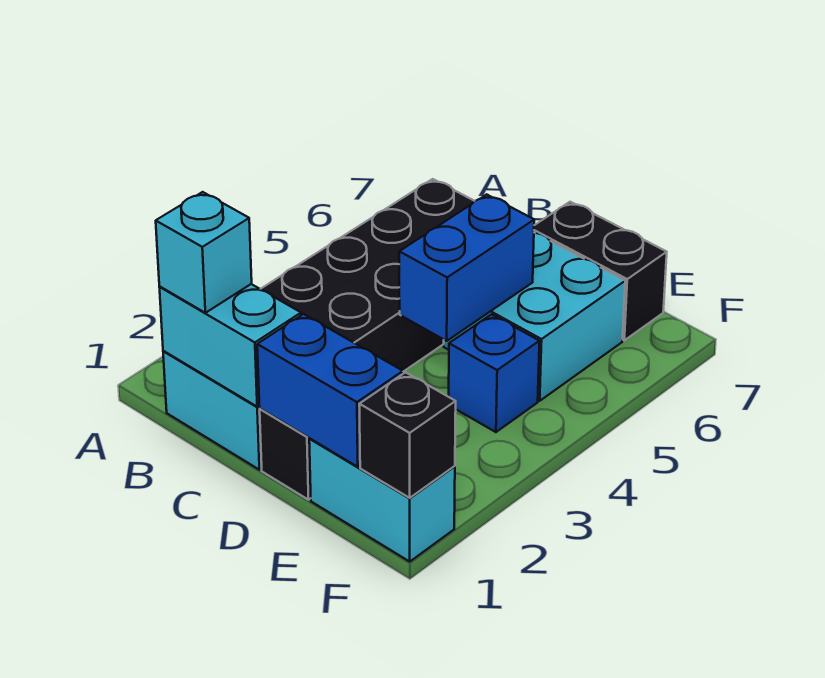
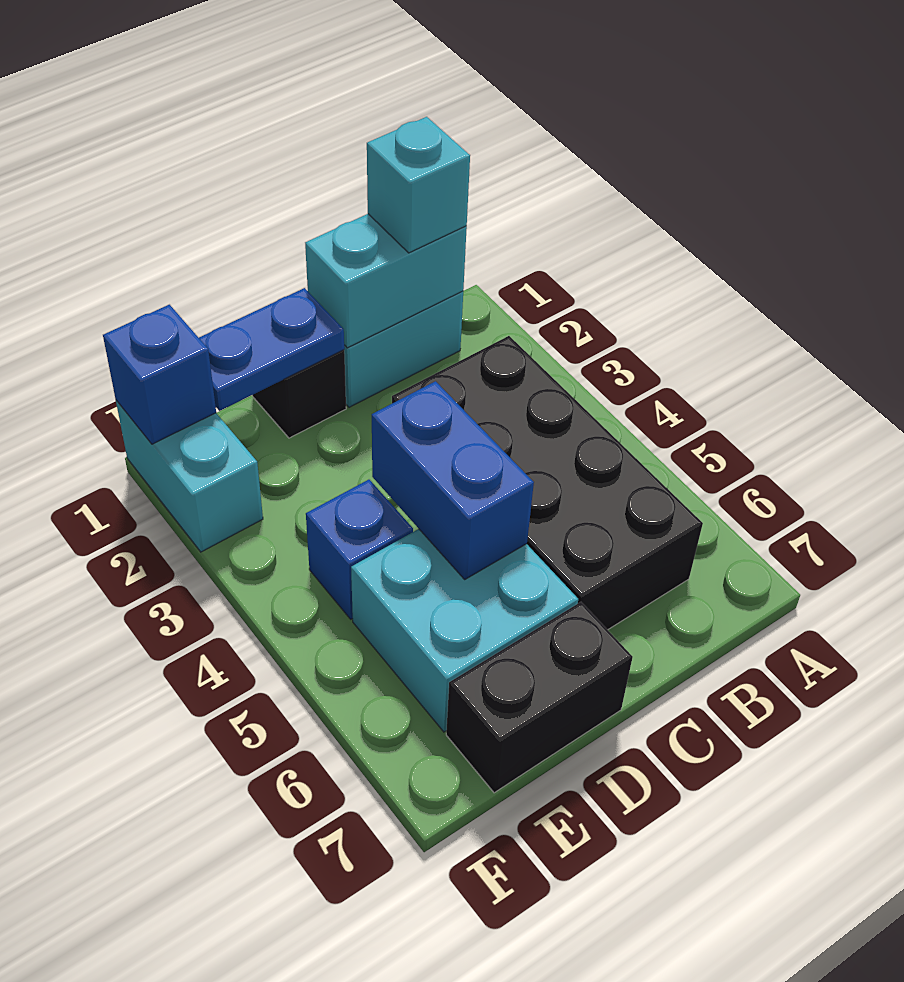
blue 1x2 brick [257,314,403,467] -> blue 1x2 plate [199,288,344,411]
cyan 1x2 brick [309,439,455,561] -> cyan 1x2 brick turned to [116,400,263,552]
black 1x1 brick [359,372,456,498] -> blue 1x1 brick [103,305,216,444]

